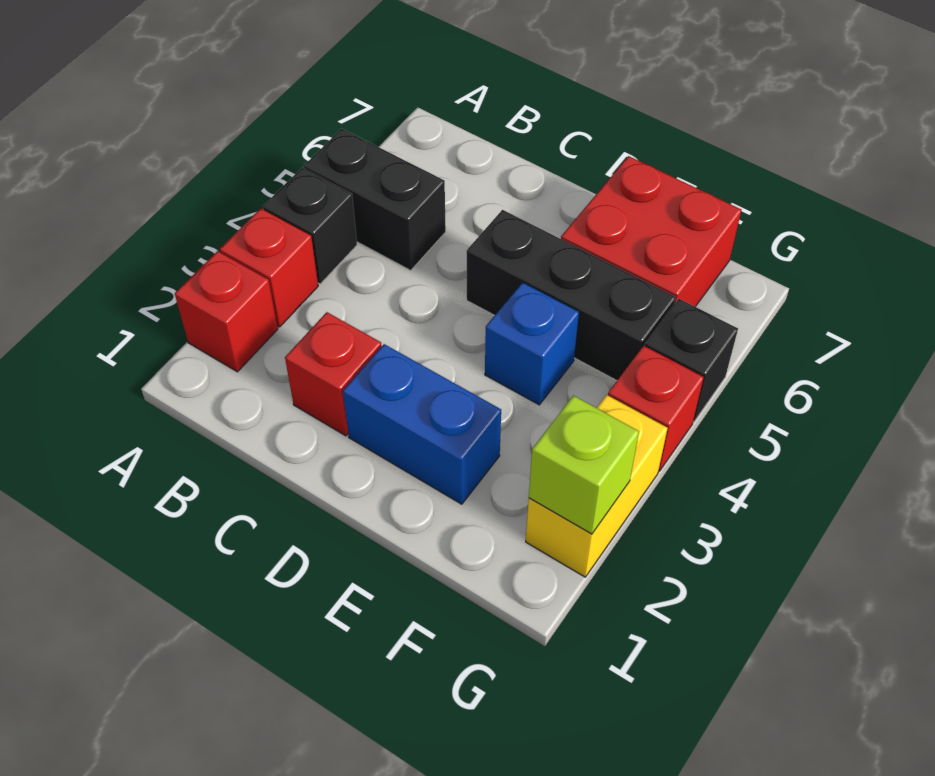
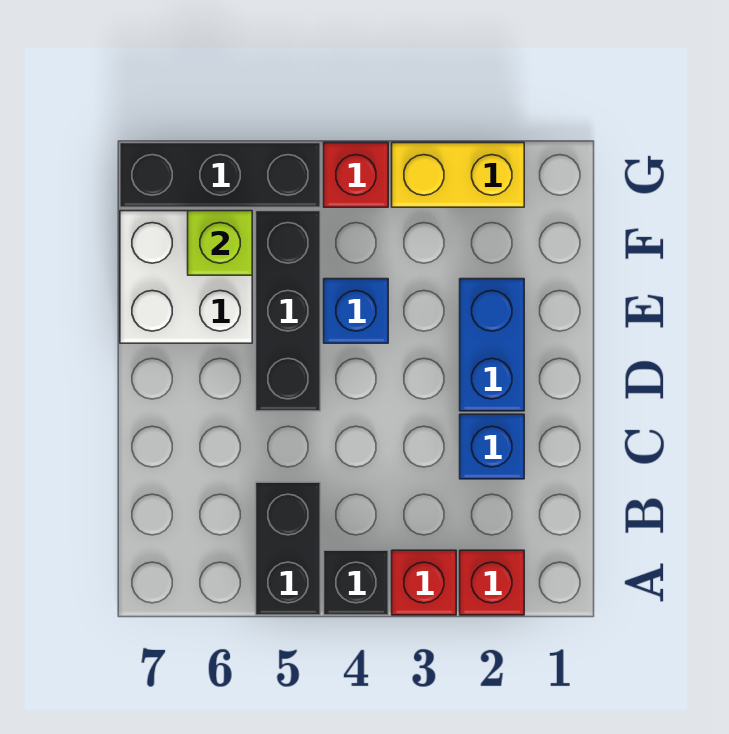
red 1x1 brick [285,312,382,436] -> blue 1x1 brick [460,414,524,479]
red 2x2 brick [561,156,741,307] -> white 2x2 brick [120,211,252,343]
lime 1x1 brick [529,396,639,534] -> lime 1x1 brick moved to [188,211,252,275]
black 1x1 brick [645,299,738,422] -> black 1x3 brick [120,143,320,207]

